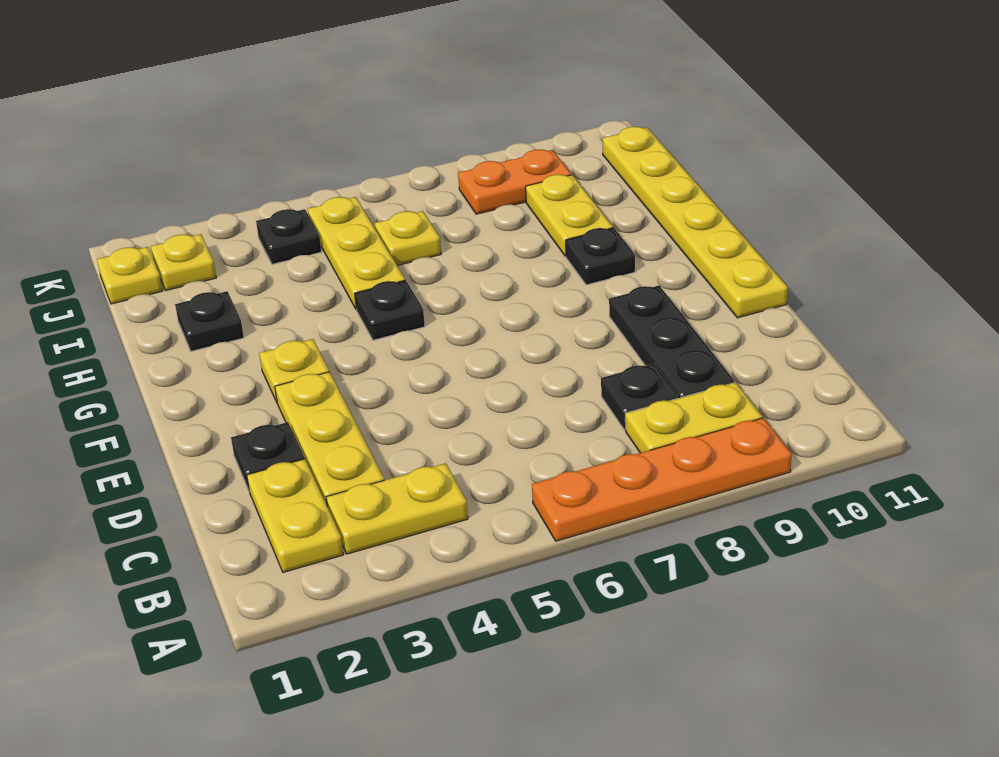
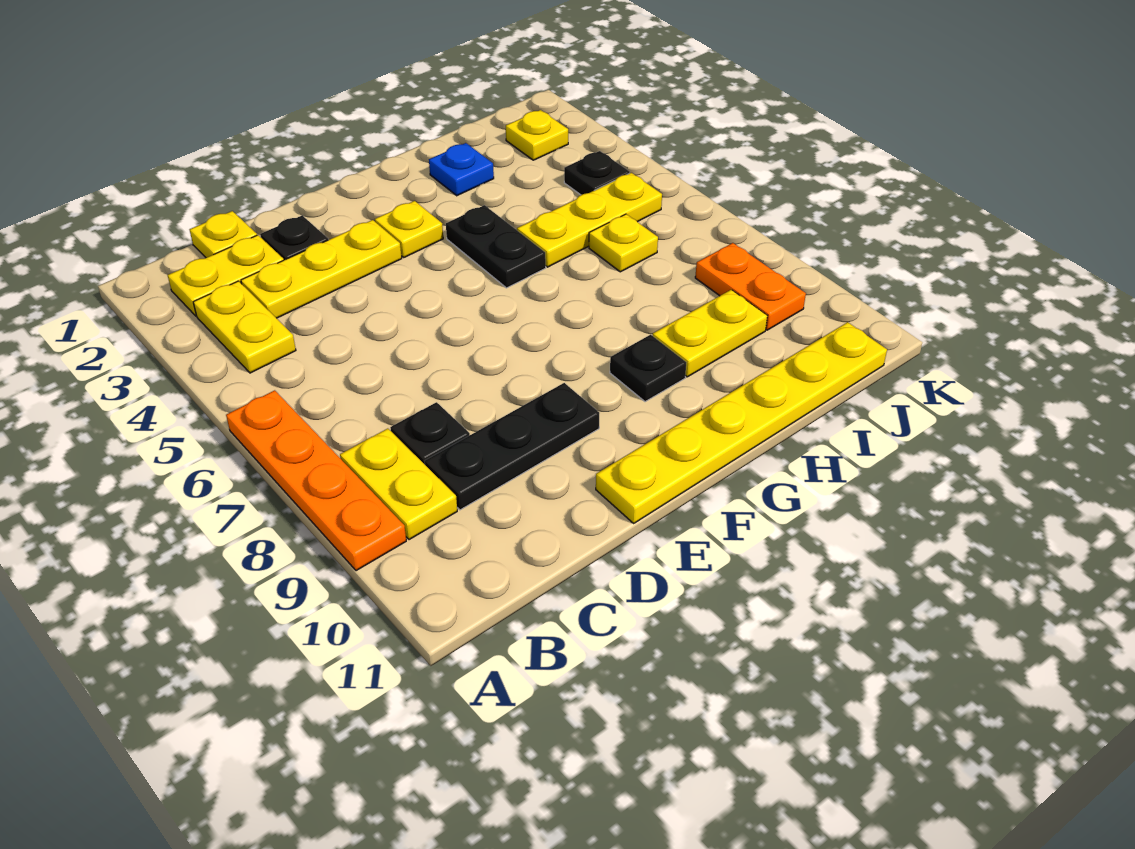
black 1x1 plate [355,280,425,340] -> black 1x2 plate [446,205,546,288]
black 1x1 plate [175,291,244,351] -> blue 1x1 plate [429,143,494,196]
yellow 1x1 plate [97,247,163,304] -> yellow 1x1 plate moved to [190,211,257,258]

